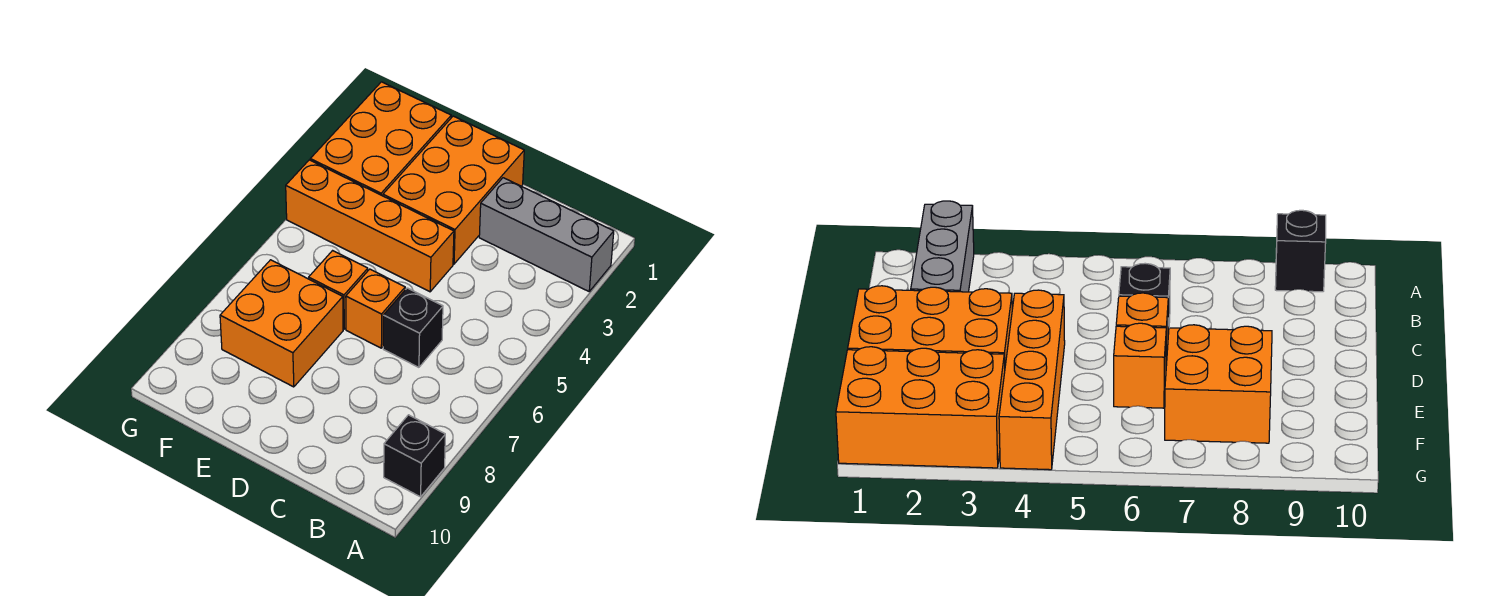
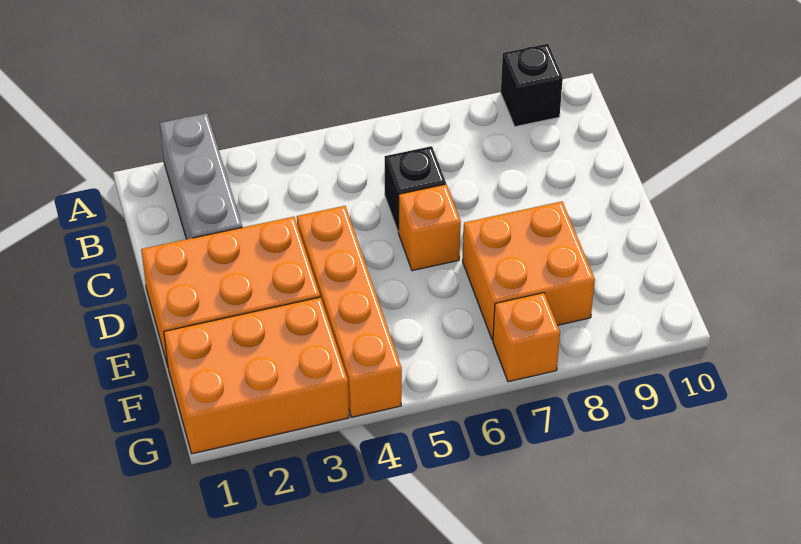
orange 1x1 brick [309,251,368,329] -> orange 1x1 brick moved to [493,293,560,382]

